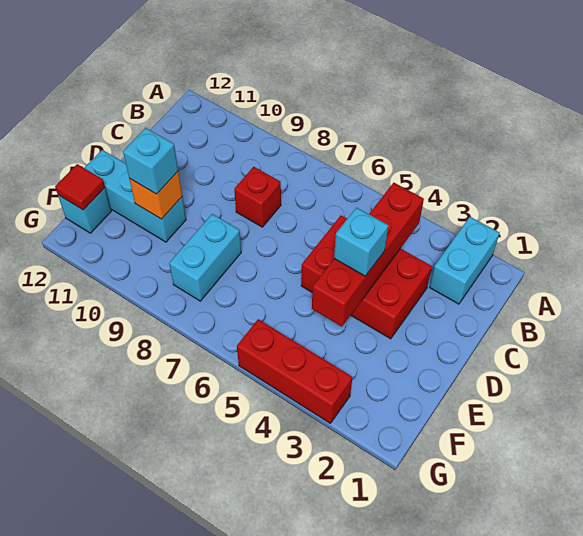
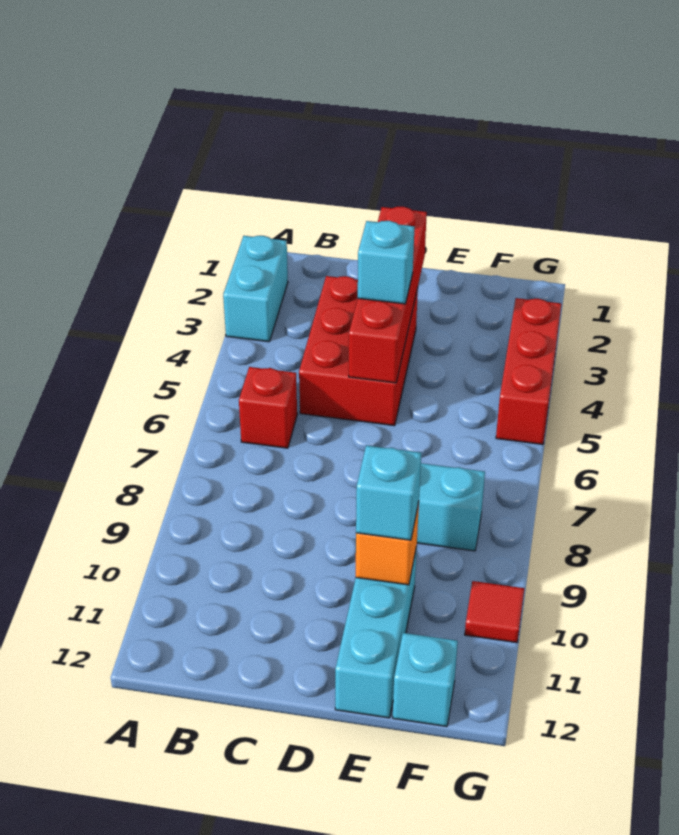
cyan 1x2 brick [430,217,500,304] -> cyan 1x2 brick turned to [223,236,288,342]
red 1x4 brick [312,183,424,327] -> red 1x4 brick turned to [349,207,427,383]
red 1x1 brick [234,167,281,227] -> red 1x1 brick moved to [239,367,297,448]
red 1x1 tile [55,164,105,210] -> red 1x1 tile moved to [465,581,524,643]

